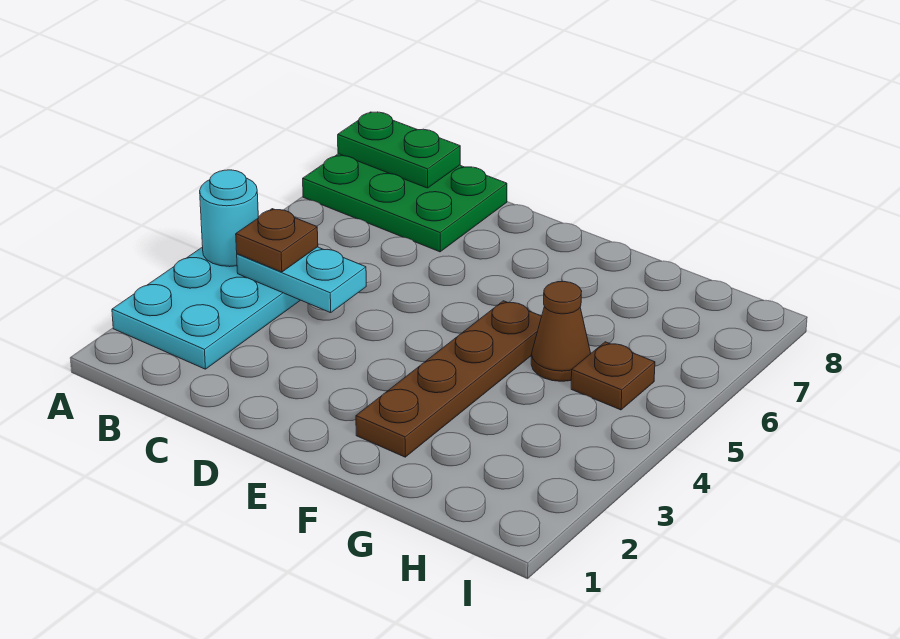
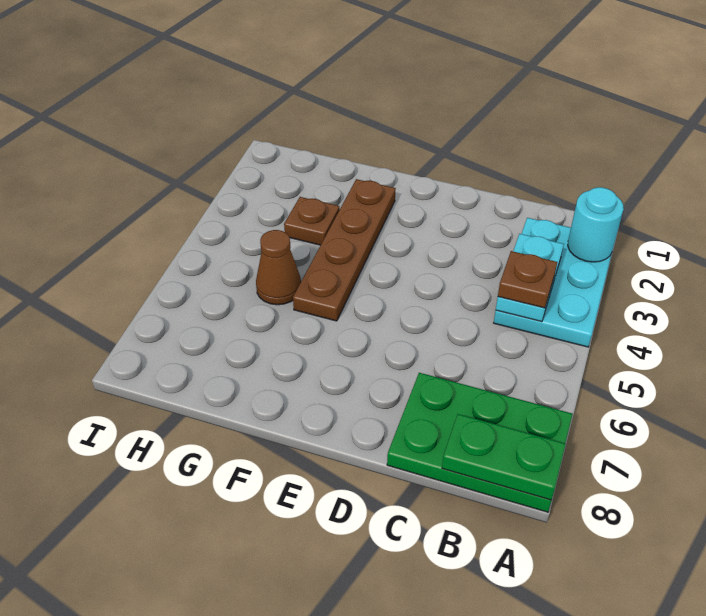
cyan 1x1 round brick [200,170,258,267] -> cyan 1x1 round brick moved to [568,187,624,262]
cyan 1x2 plate [237,247,366,313] -> cyan 1x2 plate turned to [496,234,564,322]
brown 1x1 plate [571,342,655,410] -> brown 1x1 plate moved to [284,197,340,245]

